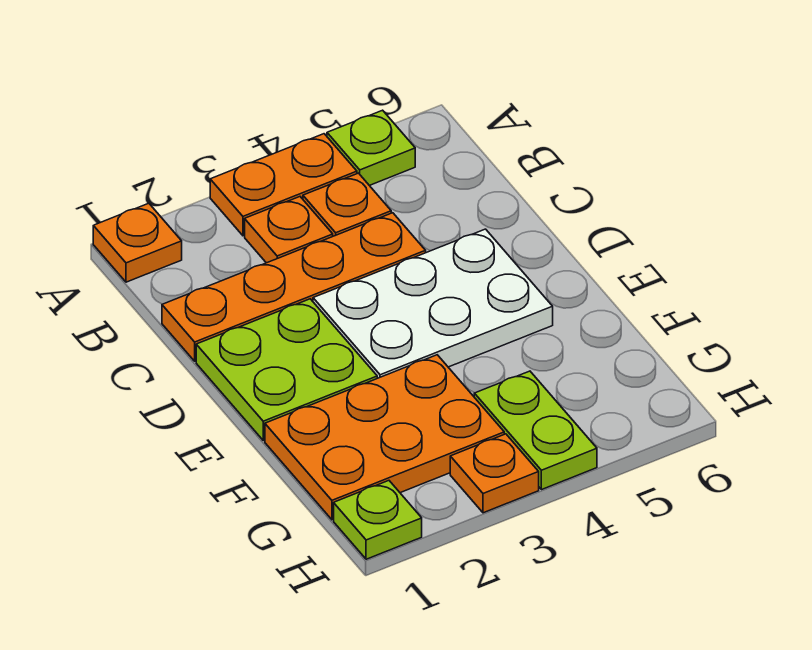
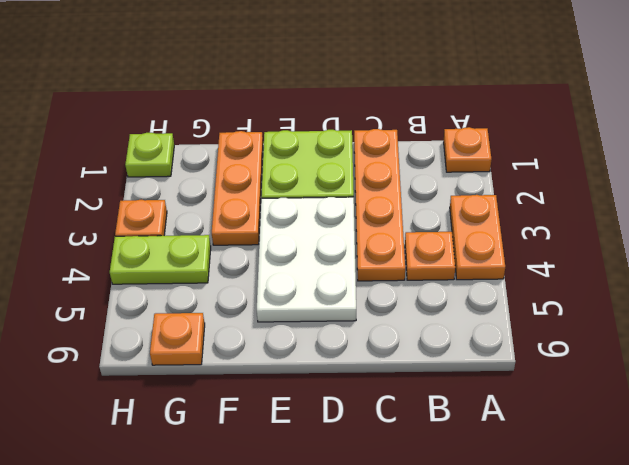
lime 1x1 plate [327,110,415,186] -> none
orange 1x1 plate [245,197,333,263] -> orange 1x1 plate moved to [150,313,205,365]
orange 2x3 plate [265,355,504,520] -> orange 1x3 plate [212,131,263,245]

